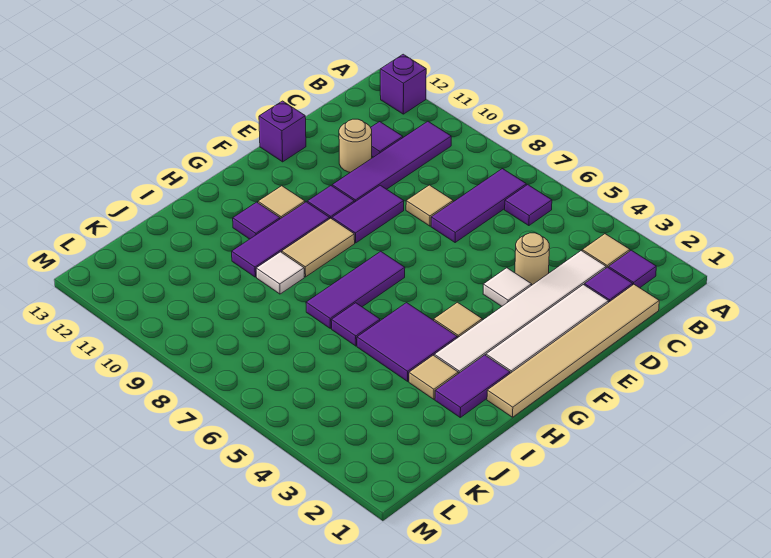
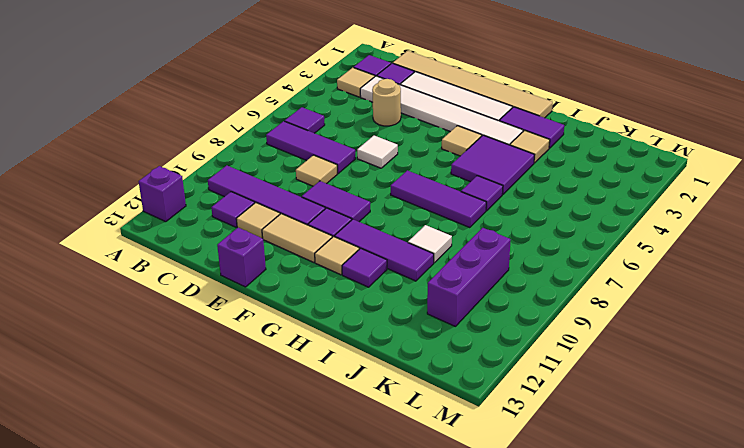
tan 1x1 round brick [339,119,372,172] -> tan 1x1 tile [236,203,280,238]
white 1x1 tile [483,268,532,306] -> white 1x1 tile moved to [357,136,398,168]
tan 1x2 tile [282,218,355,277] -> tan 1x2 tile moved to [262,214,332,263]
none -> purple 1x3 brick [427,228,511,327]

